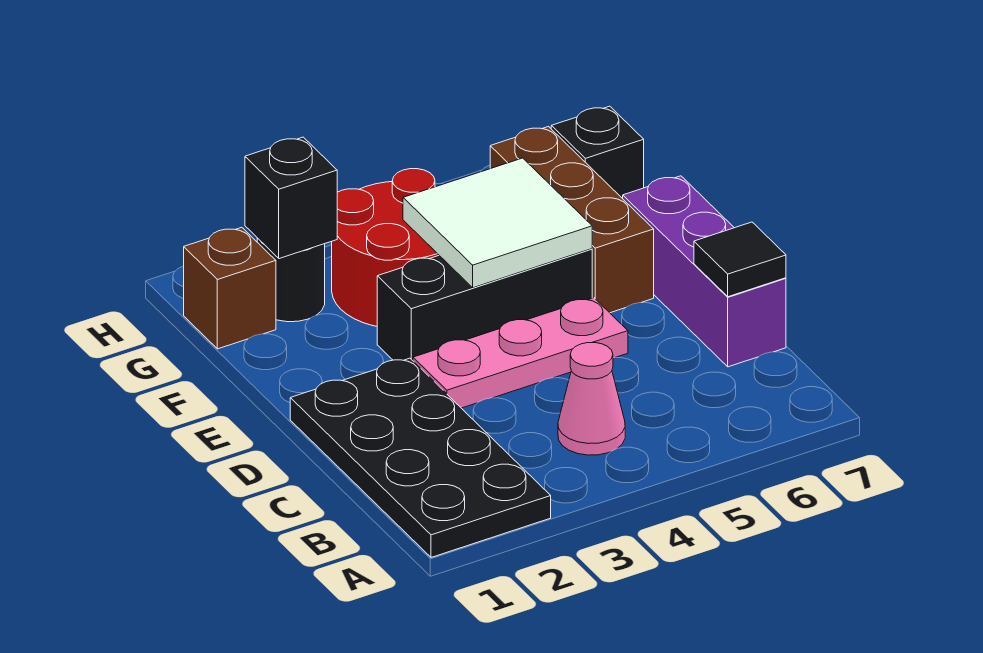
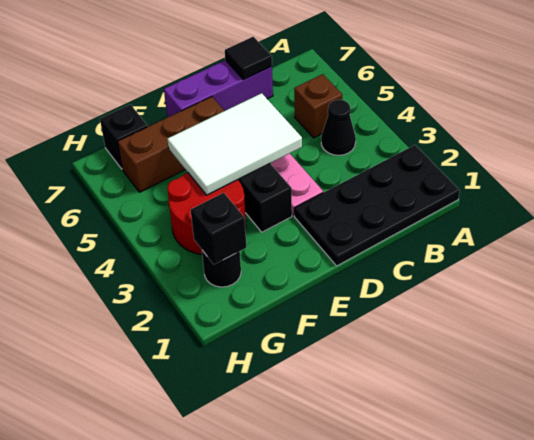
pink 1x1 cone [558,343,625,455] -> black 1x1 cone [321,100,356,155]
white 2x2 tile [403,158,592,288] -> white 2x3 tile [167,93,302,195]
brown 1x1 brick [184,227,276,349] -> brown 1x1 brick moved to [294,74,342,138]

